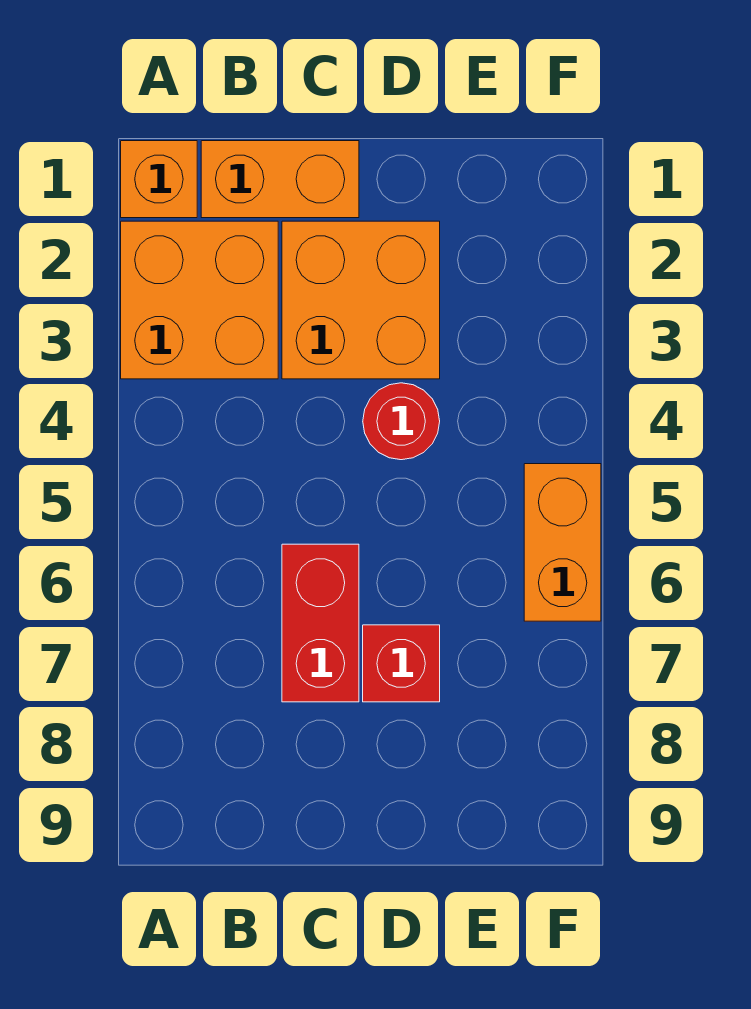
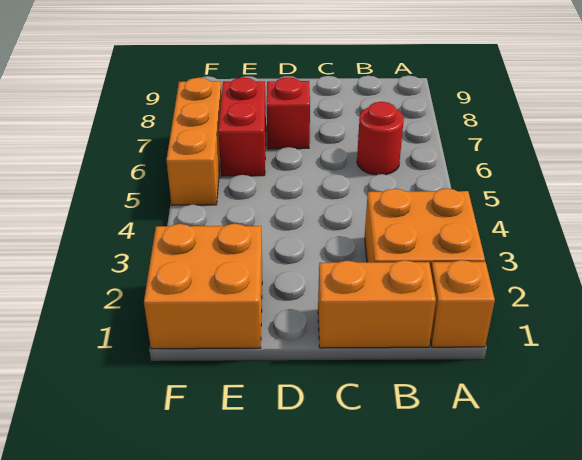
orange 2x2 brick [282,221,440,379] -> orange 2x2 brick moved to [144,224,262,349]
red 1x2 brick [282,544,359,702] -> red 1x2 brick moved to [218,77,266,176]
red 1x1 round brick [363,383,440,460] -> red 1x1 round brick moved to [357,102,404,175]
orange 1x2 brick [524,464,601,621] -> orange 1x3 brick [166,78,222,205]

